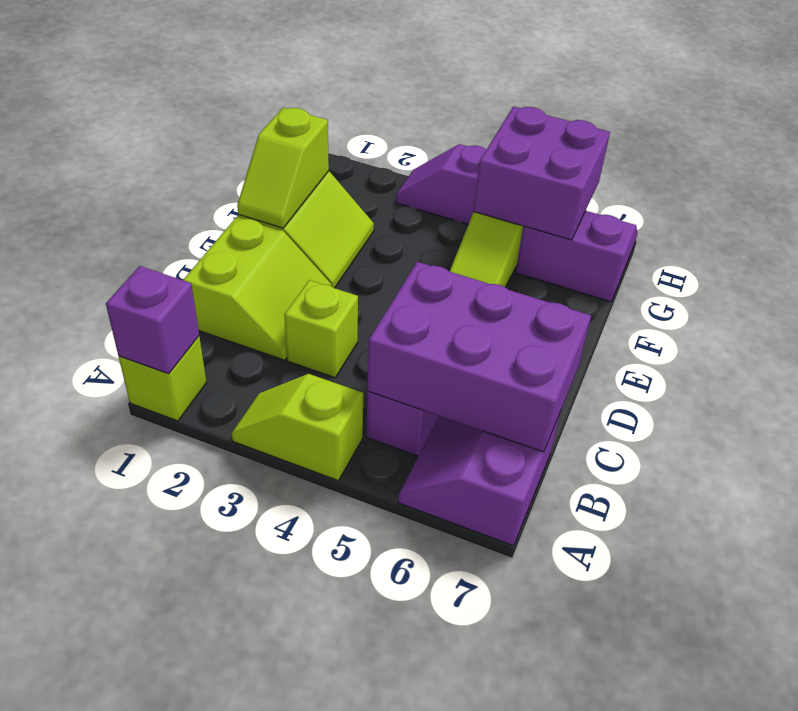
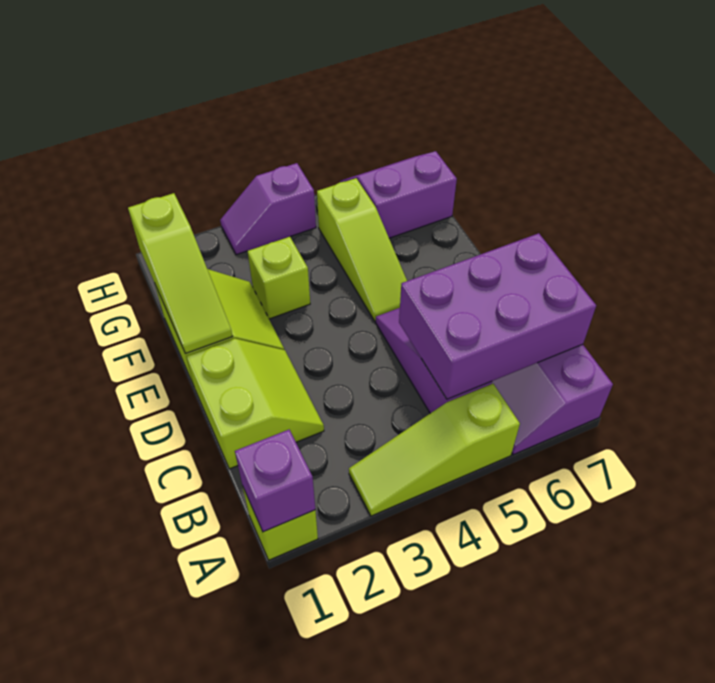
lime 1x2 slope [232,374,363,481] -> lime 1x3 slope [349,384,520,516]
lime 1x1 brick [284,280,358,378] -> lime 1x1 brick moved to [248,237,310,319]
lime 1x2 slope [237,108,329,228] -> lime 1x3 slope [128,193,232,354]
purple 2x2 brick [474,107,610,240] -> none

